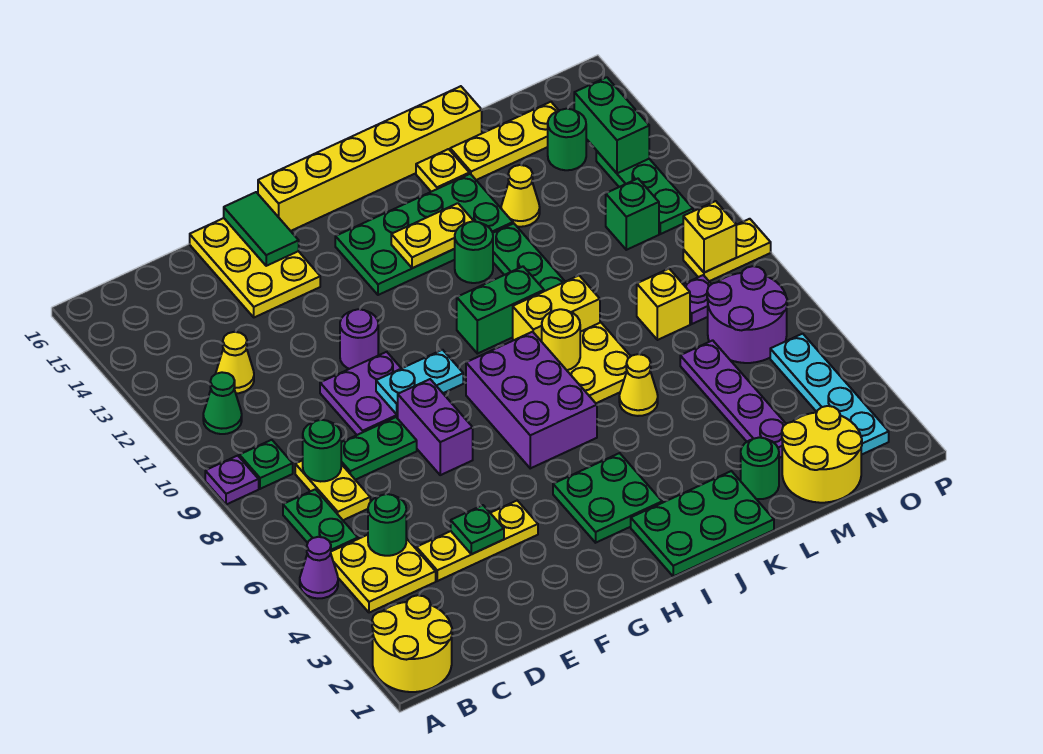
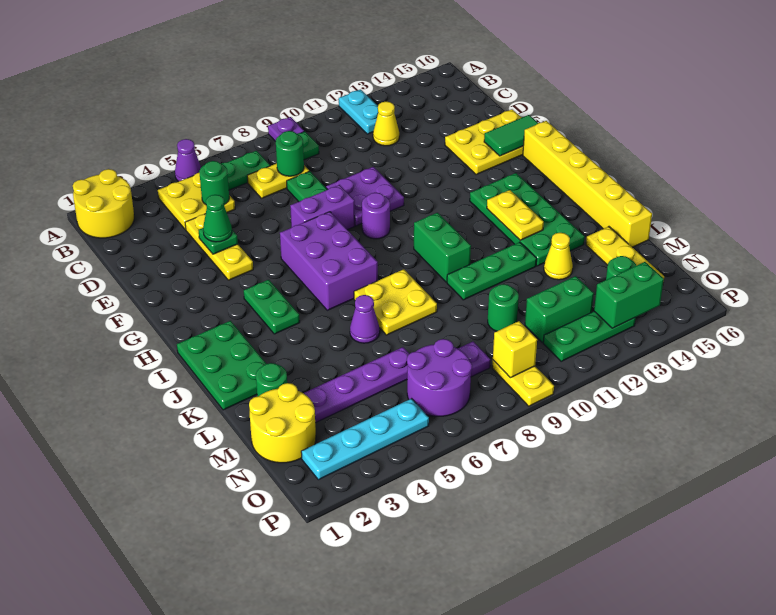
green 1x1 cone [203,372,242,434] -> green 1x1 cone moved to [203,195,232,242]
cyan 1x2 plate [376,350,463,414] -> cyan 1x2 plate moved to [339,90,378,134]
purple 1x1 round brick [340,309,378,369] -> purple 1x1 round brick moved to [362,193,390,239]
green 2x2 plate [553,453,662,543] -> green 1x2 plate [244,280,300,334]
purple 2x3 brick [466,332,597,468] -> purple 2x3 brick turned to [280,212,378,310]
yellow 1x1 round brick [542,309,580,370] -> none
yellow 1x2 brick [513,276,600,342] -> none
green 1x1 round brick [455,221,493,283] -> green 1x1 round brick moved to [488,284,519,331]
yellow 1x1 cone [619,354,658,416] -> purple 1x1 cone [350,295,380,343]
yellow 1x1 plate [416,149,469,192] -> none
yellow 1x1 brick [637,269,690,340] -> none
green 1x1 brick [606,179,659,250] -> green 1x2 brick [525,276,594,343]

